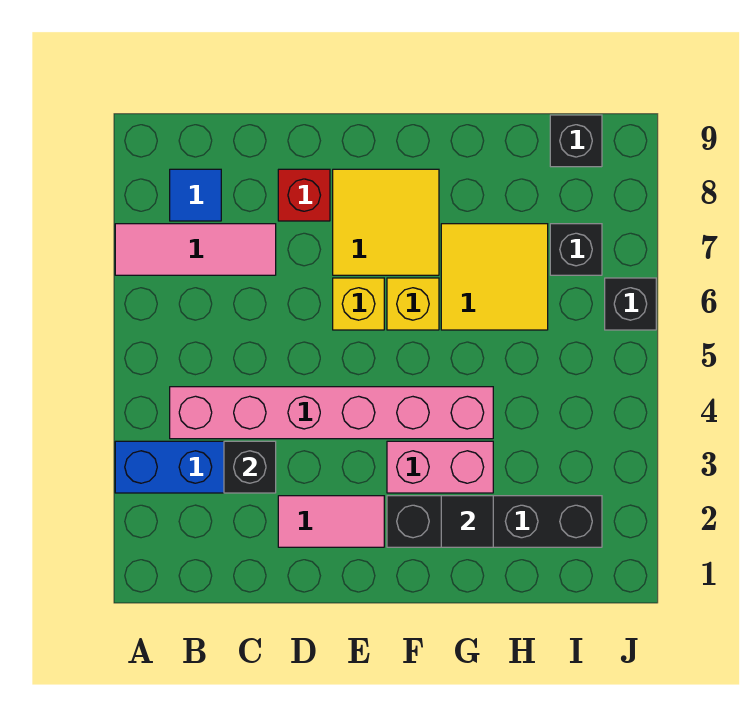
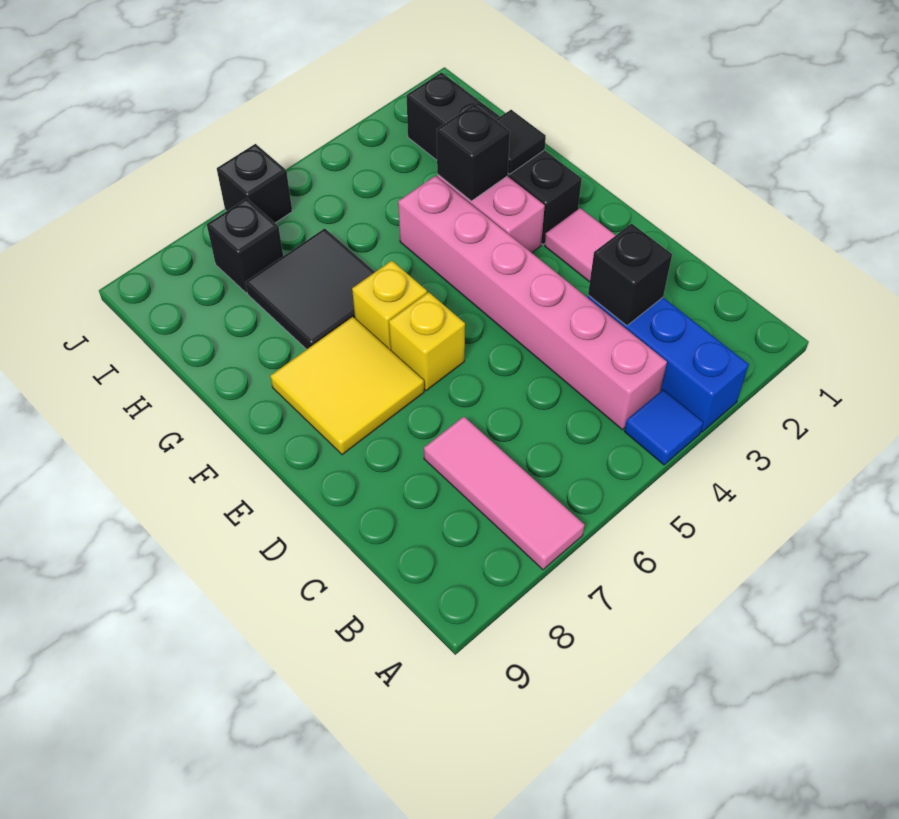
blue 1x1 tile [170,169,221,221] -> blue 1x1 tile moved to [624,390,703,465]
red 1x1 brick [278,169,330,221] -> none
yellow 2x2 tile [441,224,548,330] -> black 2x2 tile [245,228,375,350]
black 1x1 brick [550,115,602,167] -> black 1x1 brick moved to [437,104,510,201]

